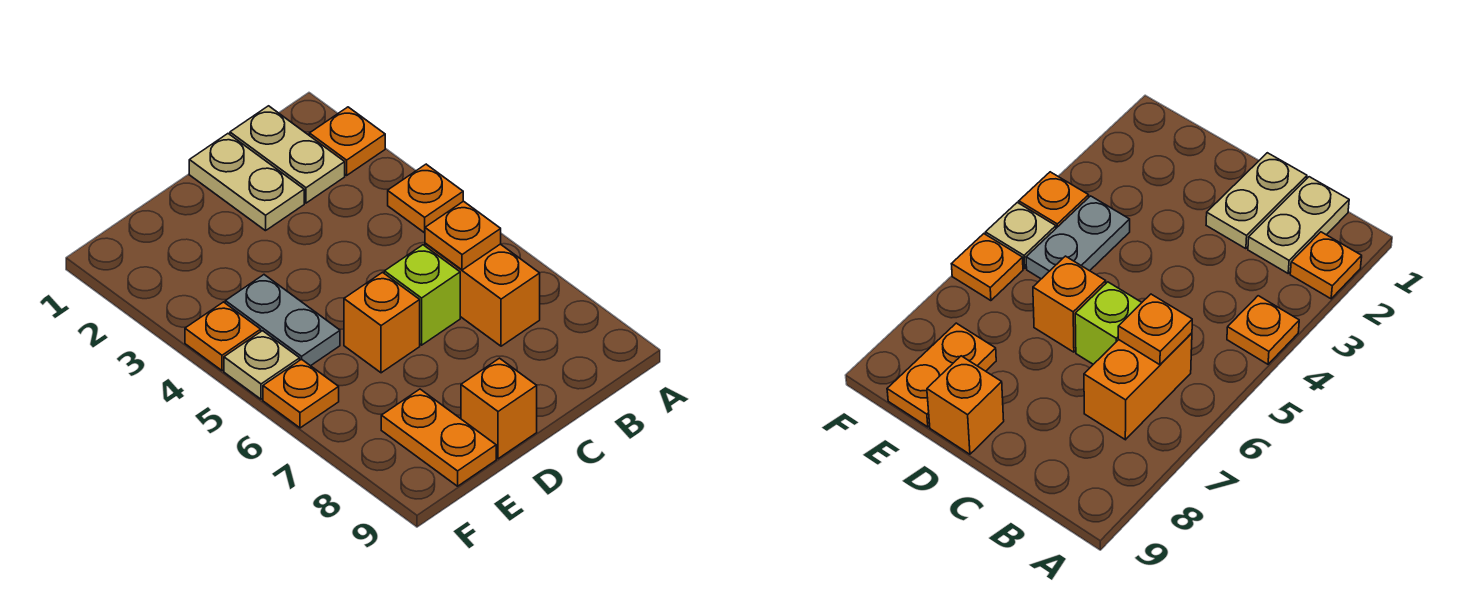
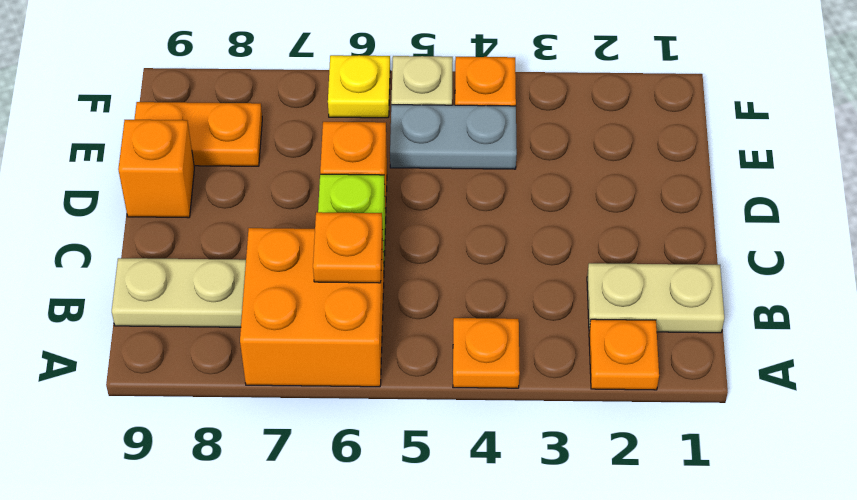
orange 1x2 brick [425,243,540,346] -> orange 2x2 brick [240,228,384,387]
tan 1x2 plate [189,134,304,231] -> tan 1x2 plate moved to [112,258,246,327]
orange 1x1 plate [263,359,339,428] -> yellow 1x1 plate [328,55,390,118]

